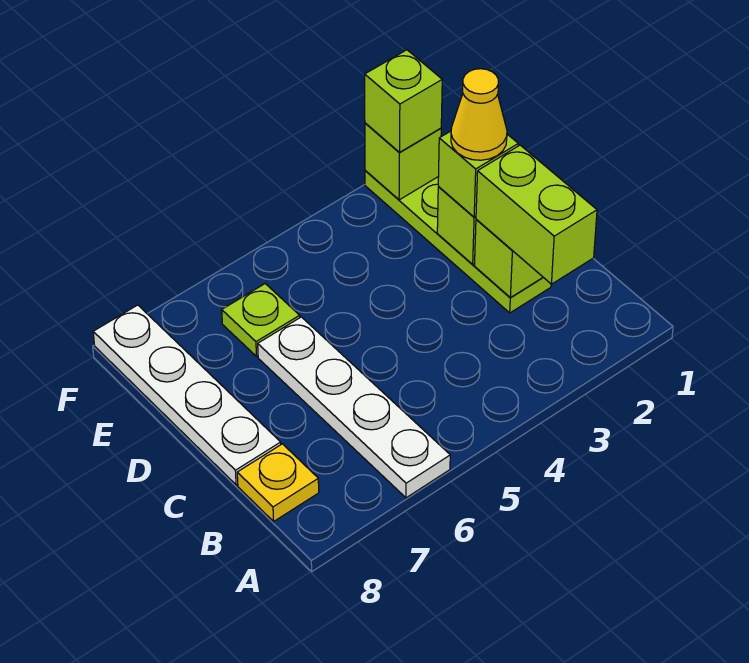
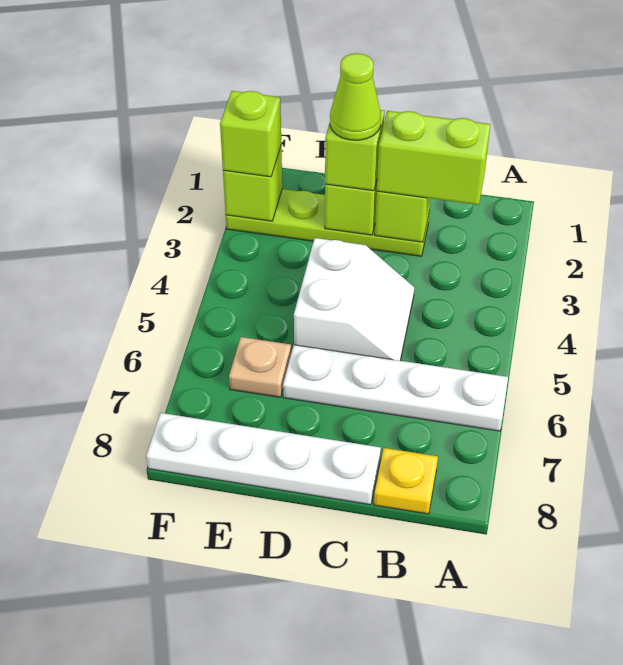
none -> white 2x2 slope [294,238,414,361]
yellow 1x1 cone [451,69,507,160] -> lime 1x1 cone [330,53,381,140]
lime 1x1 plate [222,284,300,356] -> tan 1x1 plate [229,337,291,397]

